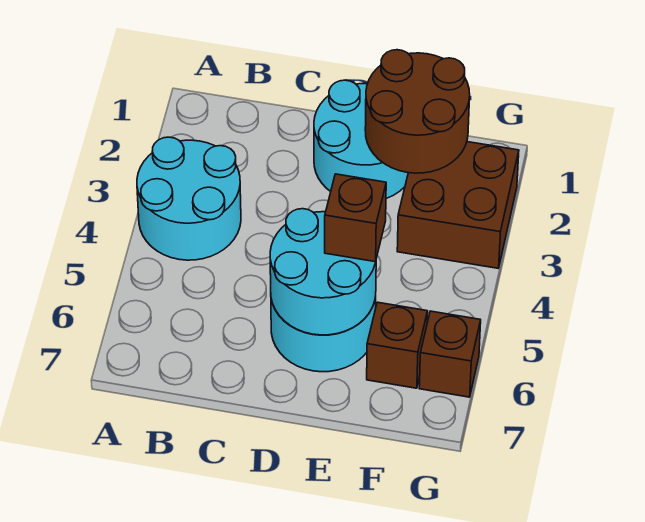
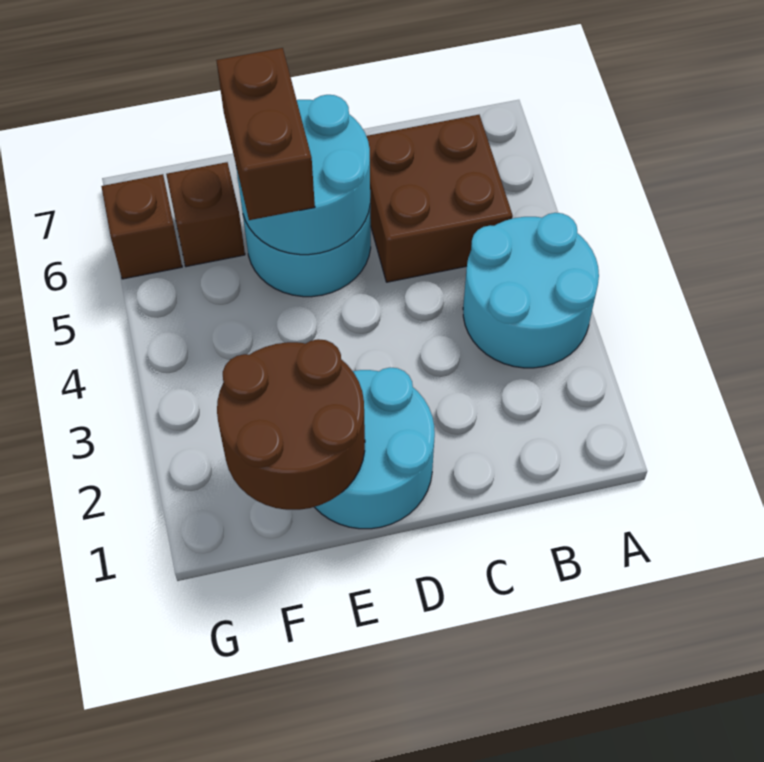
brown 1x1 brick [325,174,386,262] -> brown 1x2 brick [216,48,315,220]
brown 2x2 brick [397,142,519,268] -> brown 2x2 brick moved to [366,115,513,282]

